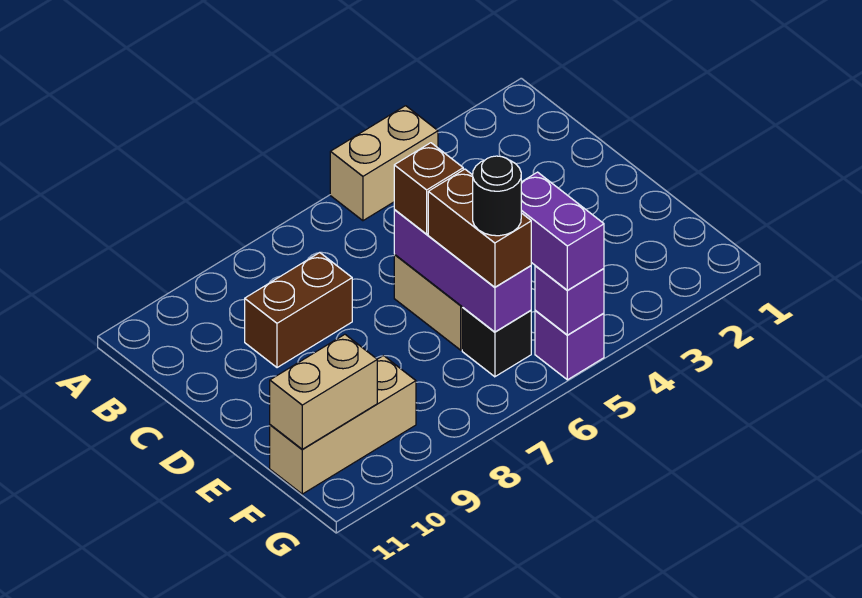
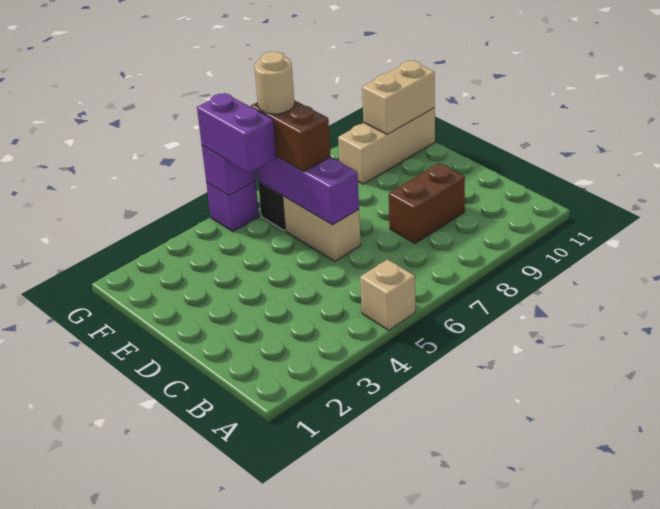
tan 1x2 brick [330,106,438,221] -> tan 1x1 brick [360,259,416,330]
brown 1x1 brick [394,143,463,234] -> none
black 1x1 round brick [473,156,521,236] -> tan 1x1 round brick [254,52,294,114]

